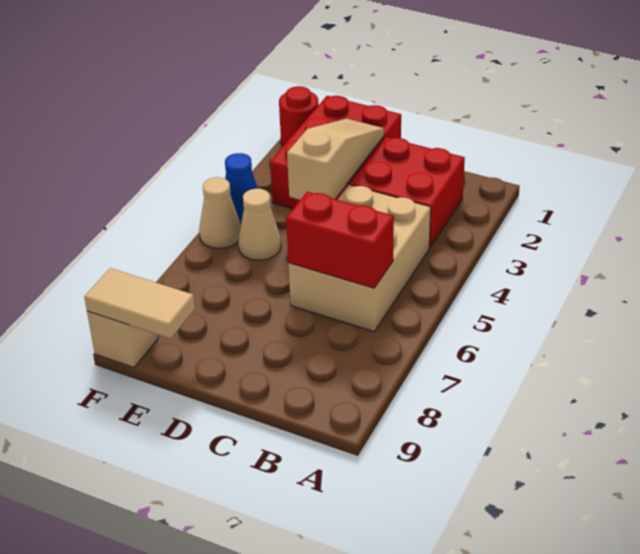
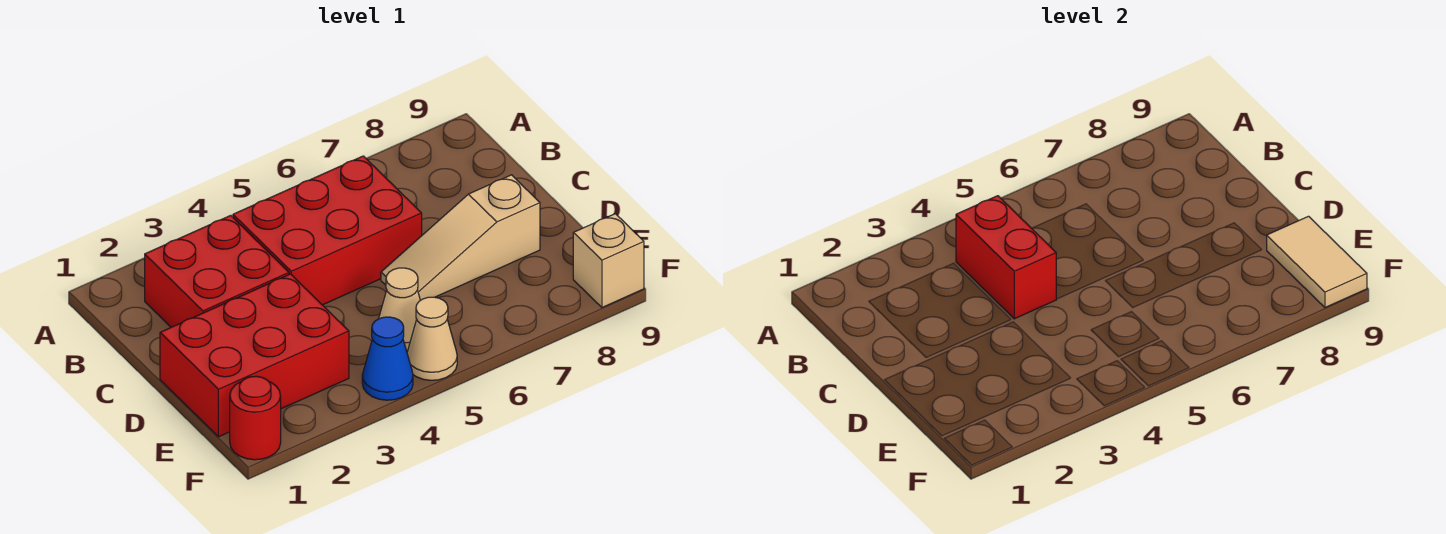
tan 2x3 brick [288,185,431,331] -> red 2x3 brick [233,156,422,305]
red 1x2 brick [286,192,394,288] -> red 1x2 brick moved to [956,196,1056,319]
tan 1x3 slope [287,119,384,200] -> tan 1x3 slope moved to [381,175,540,300]

